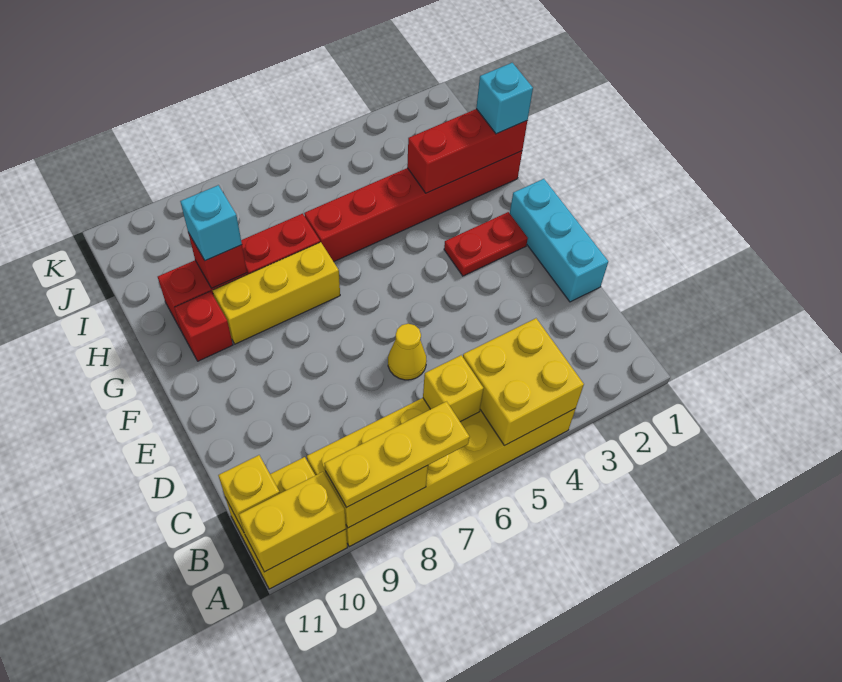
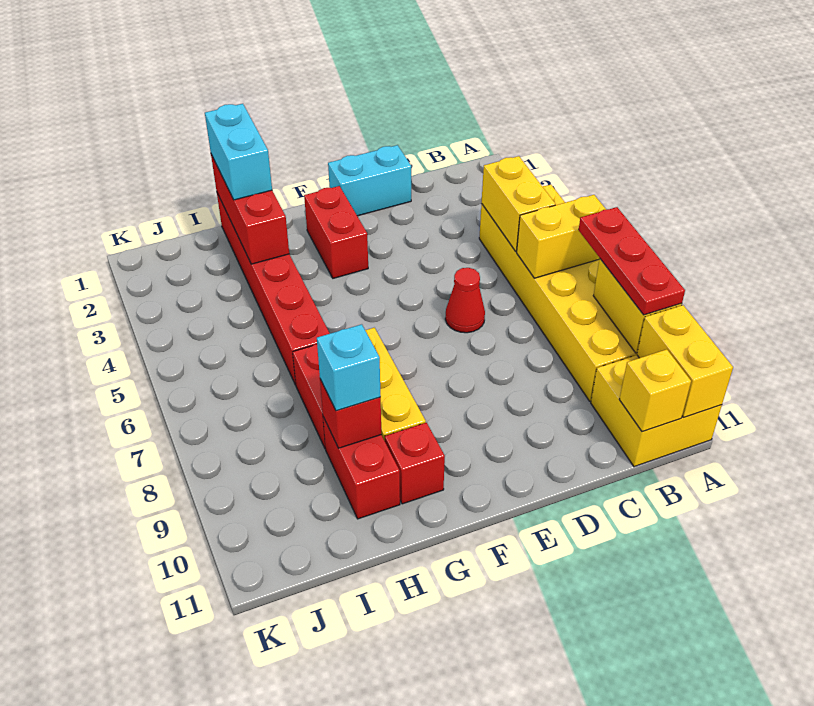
yellow 2x2 brick [463,318,584,446] -> yellow 1x2 brick [482,156,556,252]
yellow 1x3 plate [324,401,469,507] -> red 1x3 plate [579,207,685,315]
yellow 1x1 brick [423,355,484,422] -> yellow 1x2 brick [517,195,606,278]
cyan 1x3 brick [510,179,608,302] -> cyan 1x2 brick [328,145,411,216]
yellow 1x1 cone [388,324,426,380] -> red 1x1 cone [445,268,485,333]
red 1x2 plate [444,212,528,276] -> red 1x2 brick [304,186,368,278]
cyan 1x1 brick [476,63,533,134] -> cyan 1x2 brick [205,104,272,200]

